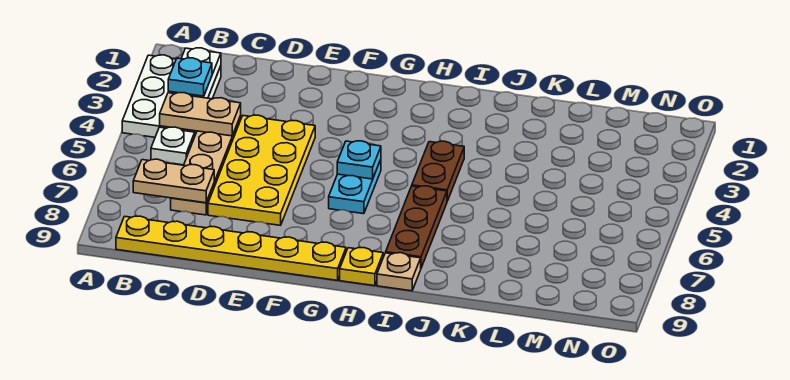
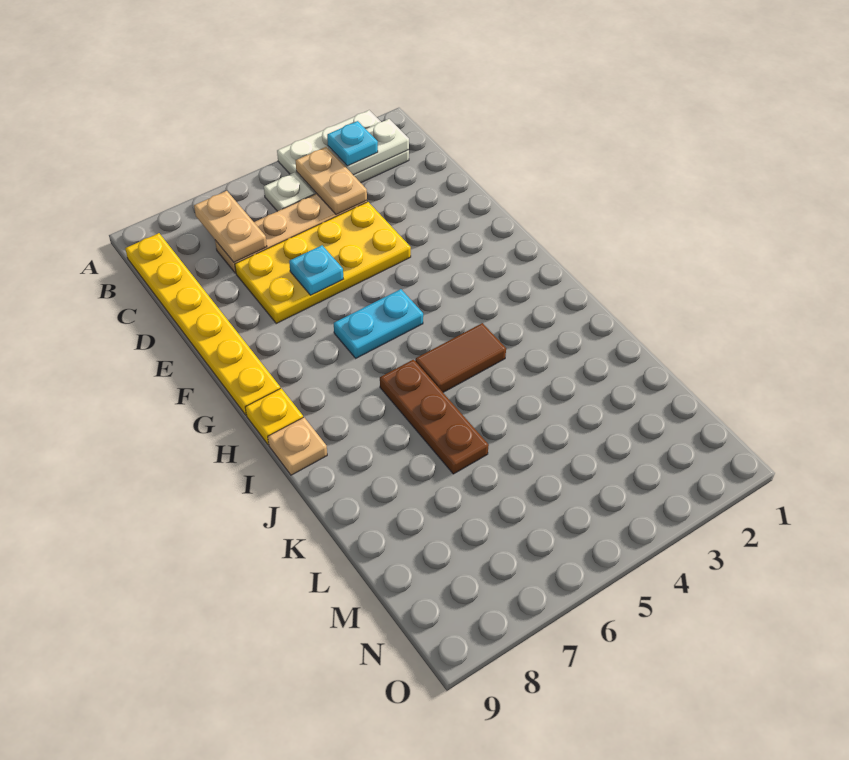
cyan 1x1 plate [337,141,381,179] -> cyan 1x1 plate moved to [289,245,343,295]
brown 1x2 plate [412,141,464,201] -> brown 1x2 tile [415,323,506,392]
brown 1x3 plate [386,186,447,268] -> brown 1x3 plate turned to [380,360,489,474]

